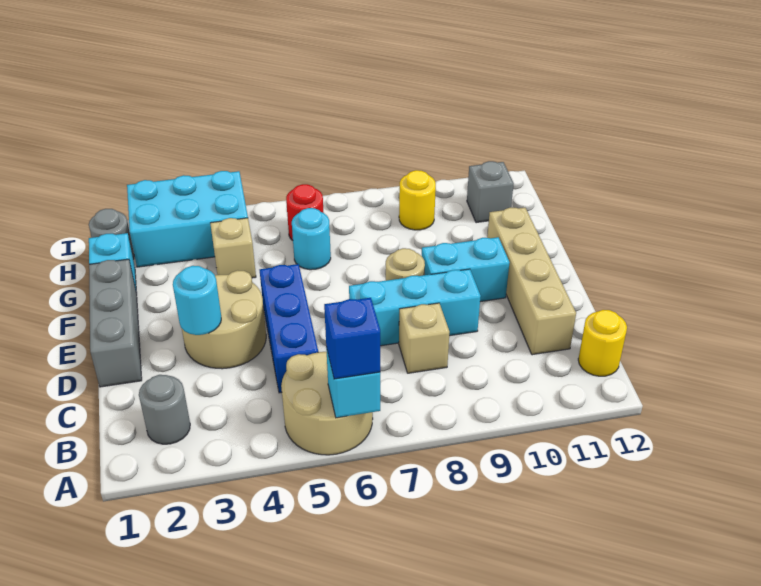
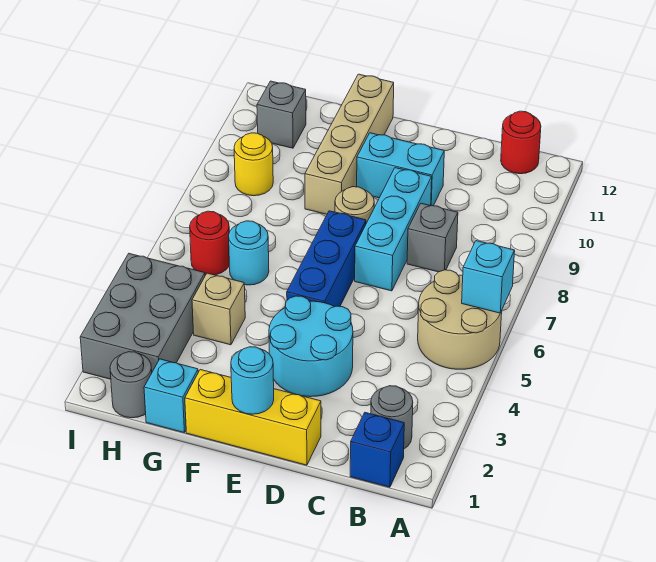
blue 1x1 brick [324,298,380,379] -> blue 1x1 brick moved to [350,413,404,487]
yellow 1x1 round brick [578,310,627,376] -> red 1x1 round brick [501,111,541,174]
blue 1x3 brick [260,264,318,393] -> blue 1x3 brick turned to [287,211,366,307]
tan 1x1 brick [399,303,450,373] -> grey 1x1 brick [407,203,458,272]
tan 1x4 brick [487,207,576,355] -> tan 1x4 brick turned to [305,74,394,214]
grey 1x3 brick [89,259,142,387] -> yellow 1x3 brick [185,370,321,465]
tan 2x2 round brick [182,270,266,369] -> cyan 2x2 round brick [269,296,353,397]
cyan 1x1 round brick [173,266,221,335] -> cyan 1x1 round brick moved to [231,347,274,414]
cyan 1x2 brick [422,237,510,302] -> cyan 1x2 brick turned to [357,133,444,206]
cyan 2x3 brick [127,171,248,267] -> grey 2x3 brick [80,254,205,379]

